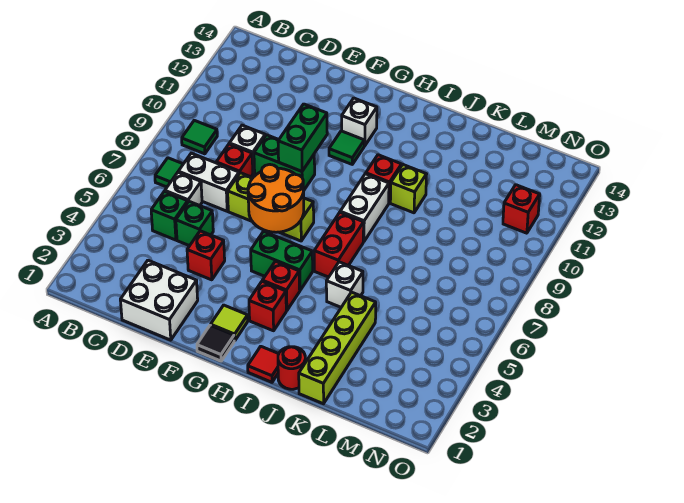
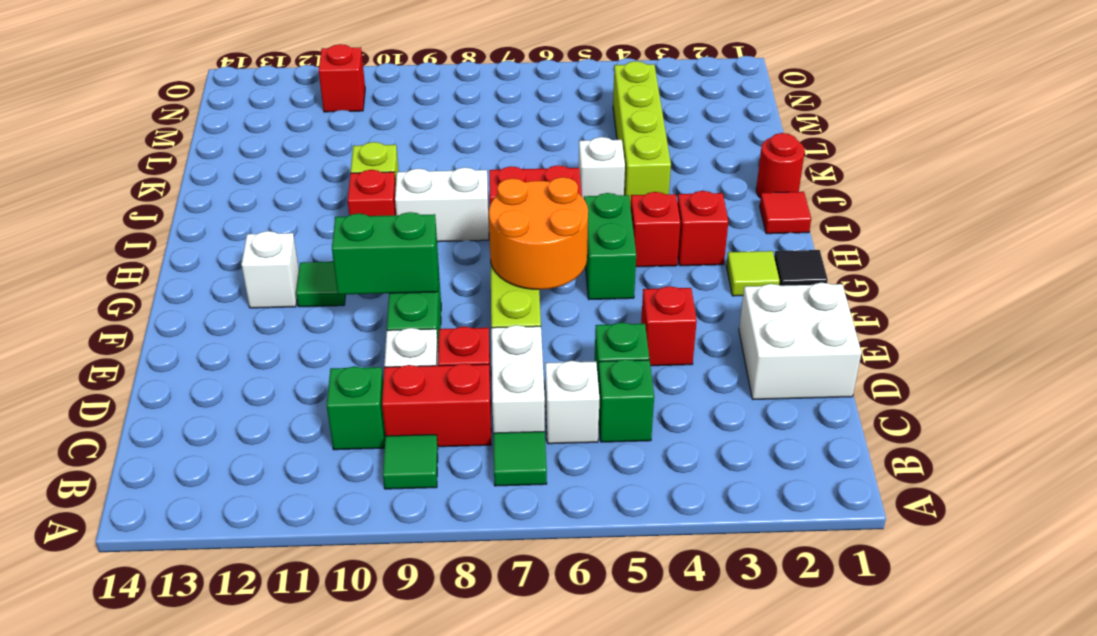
none -> red 1x2 brick [382,364,491,447]
none -> green 1x1 brick [327,366,385,450]
lime 1x4 brick [299,292,376,404] -> lime 1x4 brick turned to [613,61,671,208]

